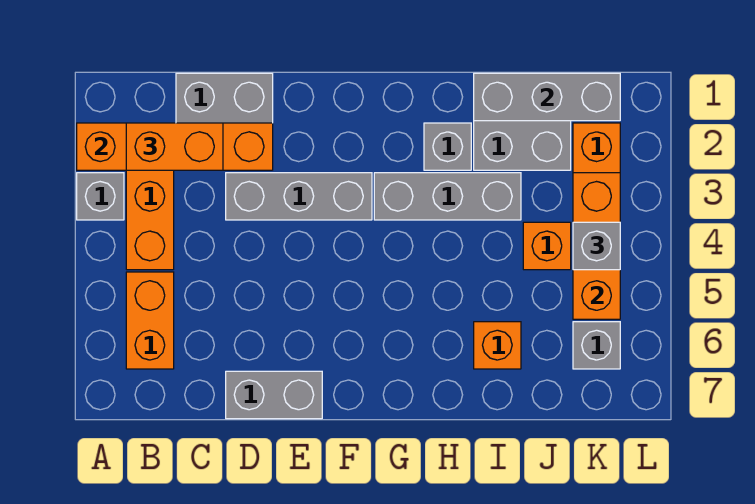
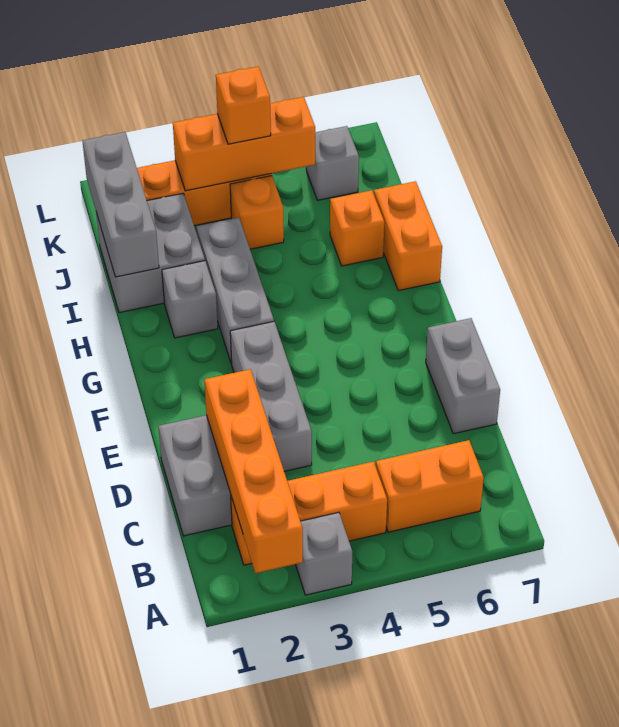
orange 1x2 brick [126,123,223,170] -> orange 1x2 brick moved to [374,181,442,291]
grey 1x1 brick [573,222,620,270] -> orange 1x1 brick [216,66,271,144]

